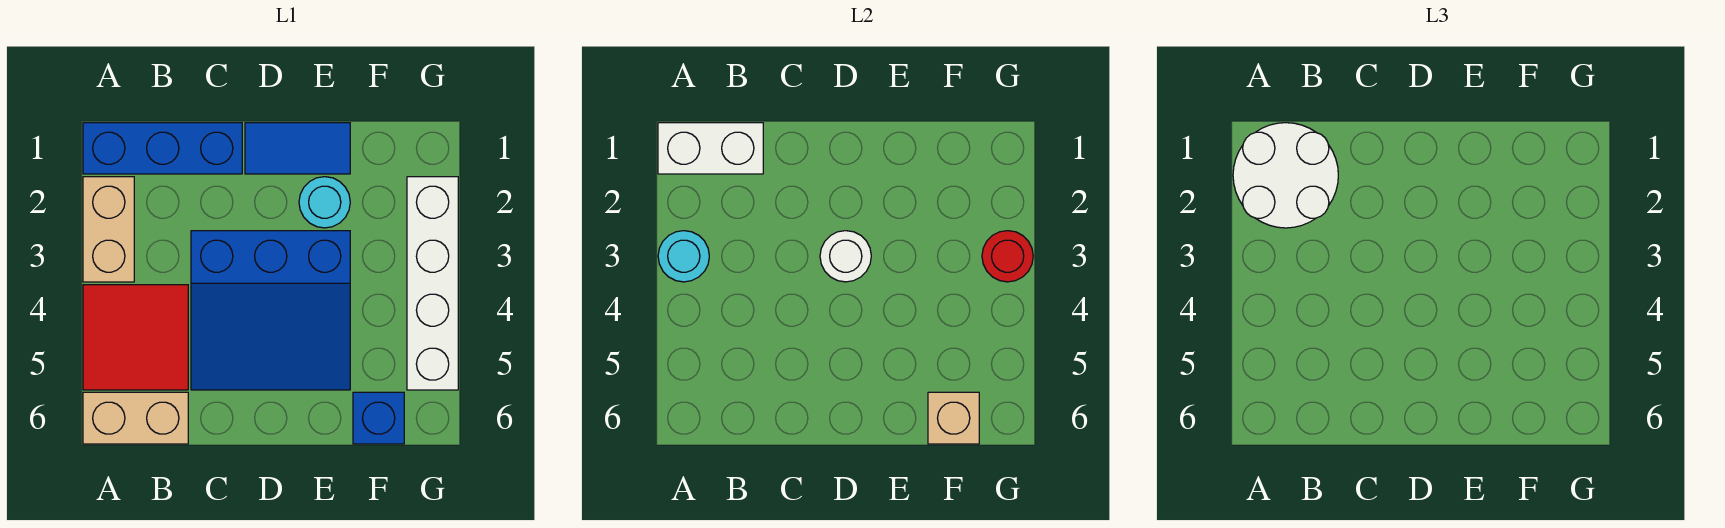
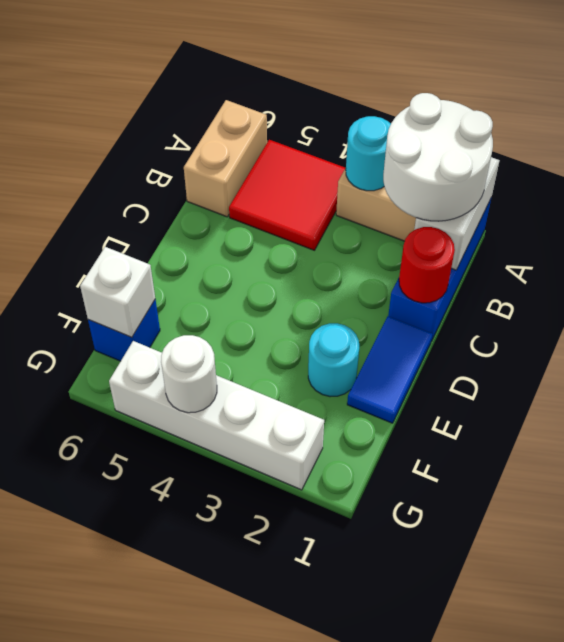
blue 3x3 slope [191,231,350,390] -> none
white 1x1 round brick [820,231,871,282] -> white 1x1 round brick moved to [161,335,217,413]
tan 1x1 brick [928,392,979,444] -> white 1x1 brick [80,247,155,337]
red 1x1 round brick [982,231,1033,282] -> red 1x1 round brick moved to [399,227,455,303]

